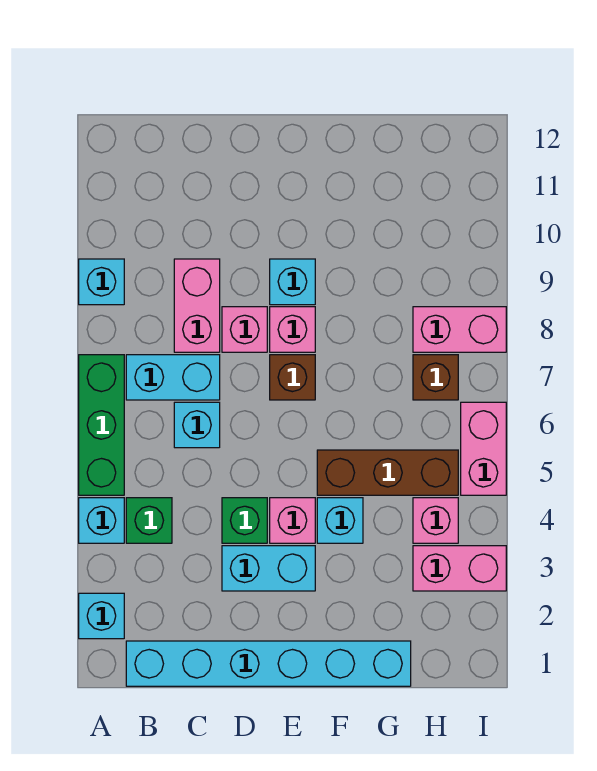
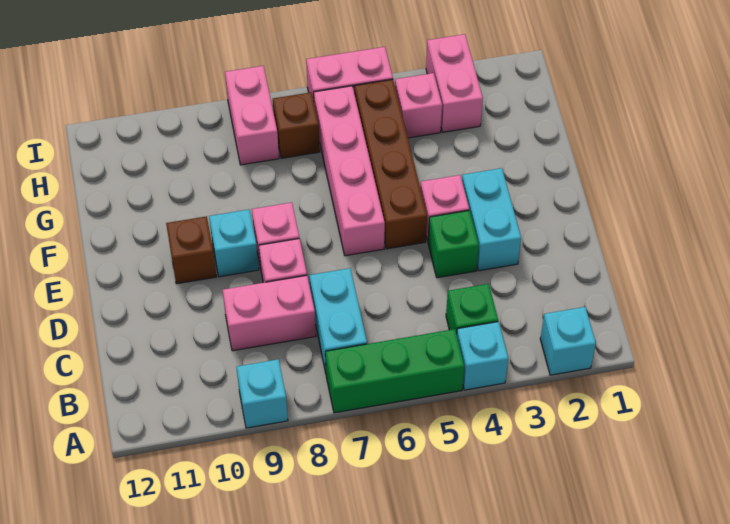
cyan 1x6 brick [126,641,411,686] -> none
cyan 1x1 brick [174,402,220,448] -> none
none -> pink 1x4 brick [314,86,385,256]
brown 1x1 brick [270,355,315,400] -> brown 1x1 brick moved to [166,216,216,284]
cyan 1x1 brick [317,498,363,543] -> none
brown 1x3 brick [317,450,458,495] -> brown 1x4 brick [355,79,427,249]

